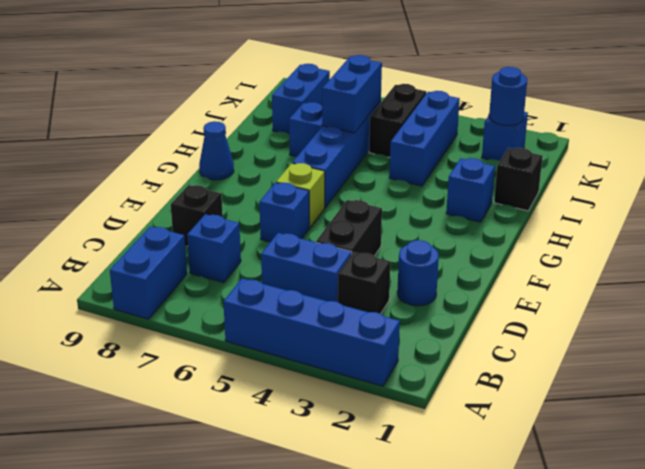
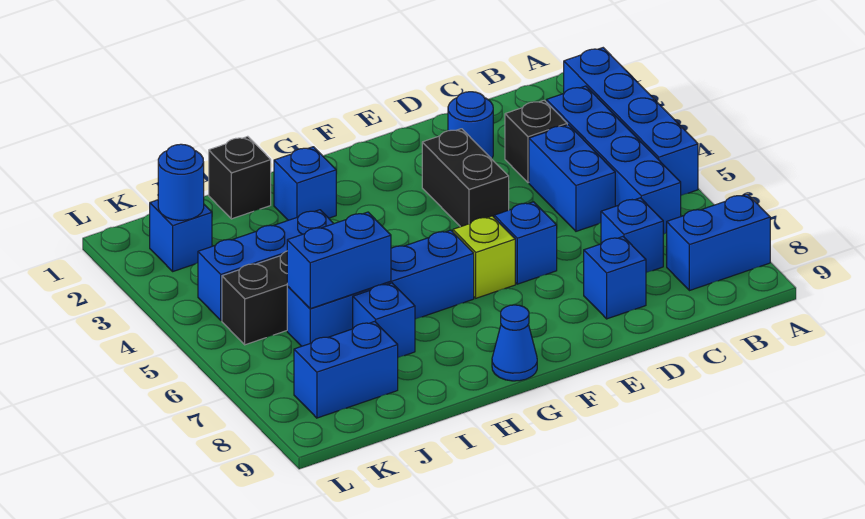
none -> blue 1x4 brick [546,86,681,234]
black 1x2 brick [316,200,382,256] -> black 1x2 brick turned to [422,129,509,227]
black 1x1 brick [171,185,223,246] -> blue 1x1 brick [584,237,646,319]

